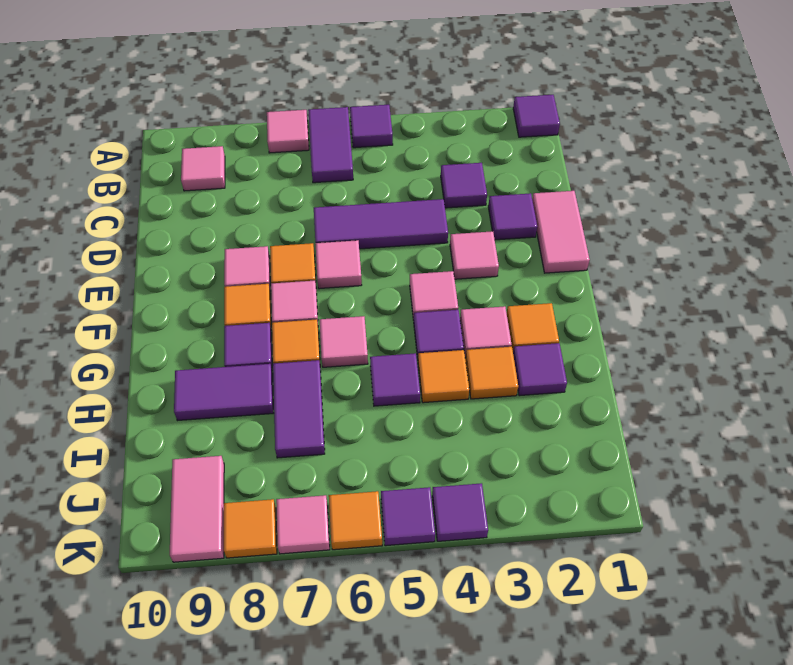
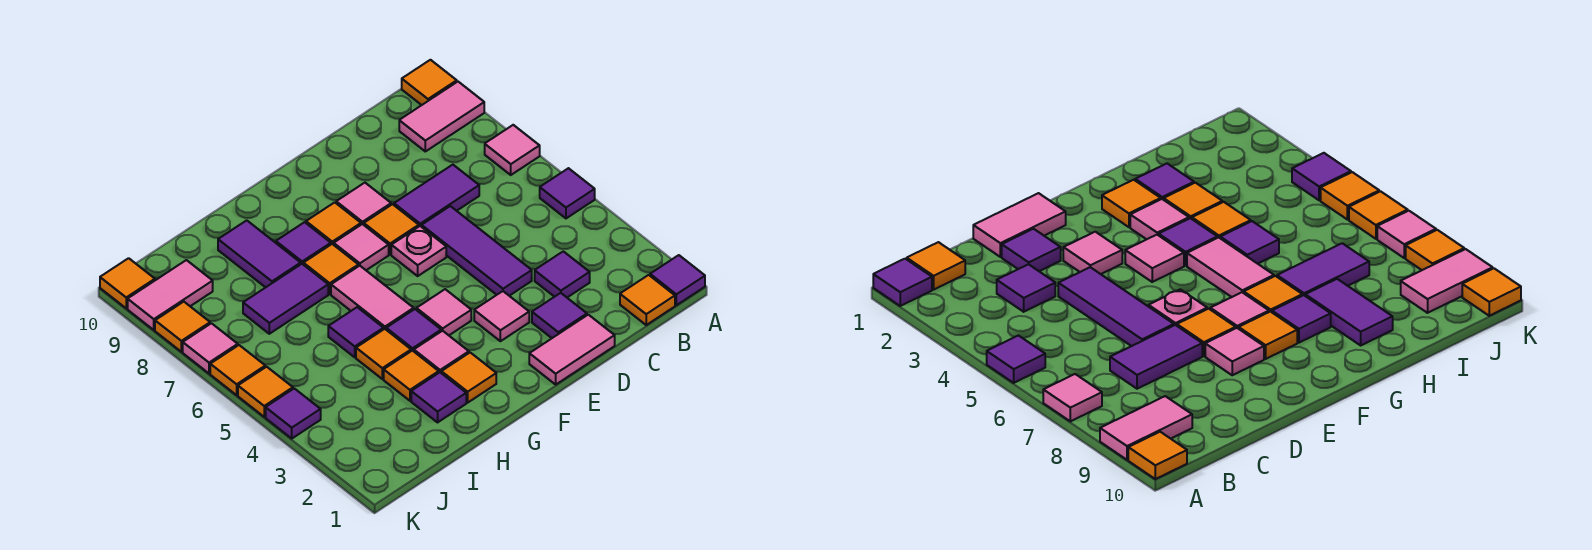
purple 1x2 tile [308,107,353,183] -> purple 1x2 tile moved to [394,165,479,227]
none -> orange 1x1 tile [402,60,457,105]
none -> orange 1x1 tile [620,275,675,325]
pink 1x1 tile [181,146,225,191] -> pink 1x2 tile [399,82,484,151]
pink 1x1 tile [315,240,362,289] -> pink 1x1 plate [391,226,446,276]
pink 1x1 tile [320,316,368,367] -> pink 1x2 tile [331,266,414,329]
purple 1x1 tile [381,487,435,546] -> orange 1x1 tile [238,367,293,417]
none -> orange 1x1 tile [100,258,155,308]

